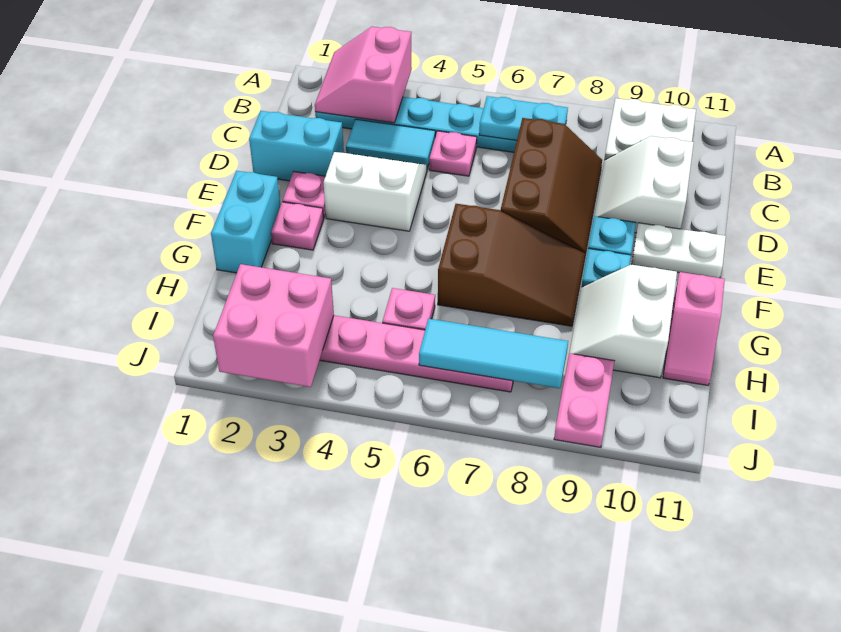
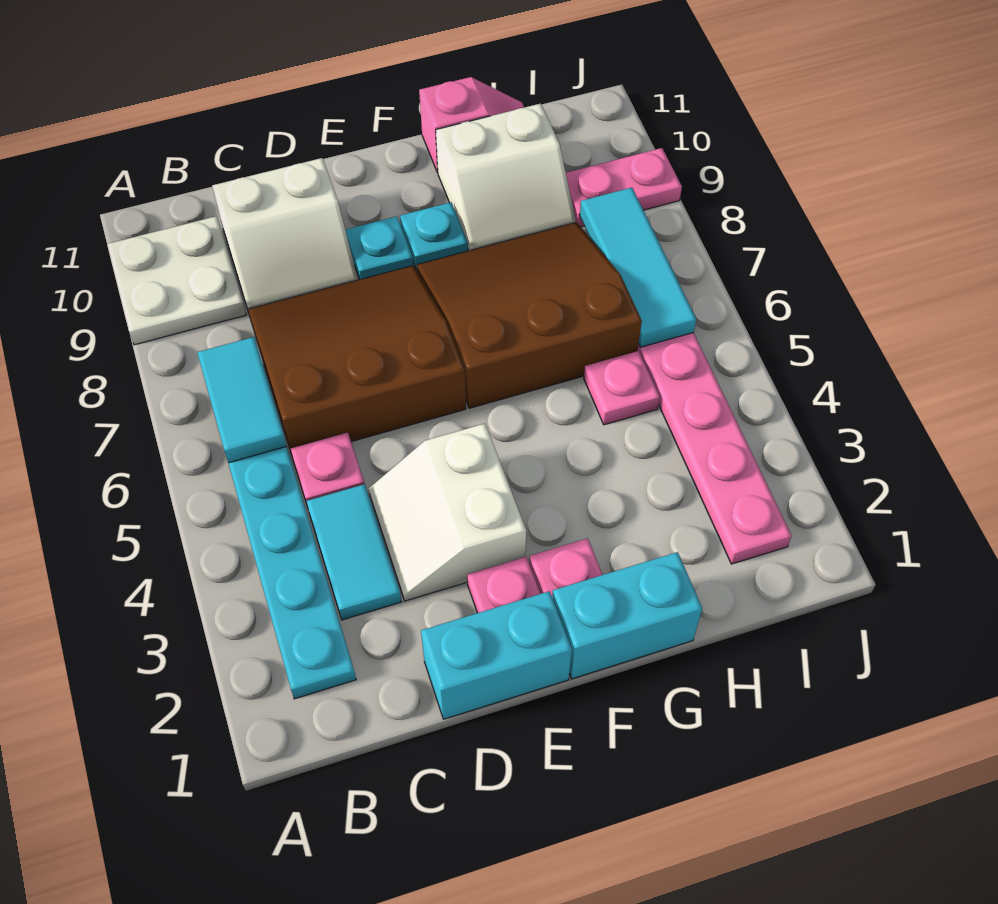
pink 2x2 slope [315,27,412,123] -> none
cyan 1x2 plate [479,96,568,140] -> cyan 1x2 tile [197,337,287,463]
brown 2x3 slope [501,118,602,254] -> brown 3x3 slope [248,265,466,454]
cyan 1x2 brick [249,111,344,181] -> cyan 1x2 brick turned to [421,591,572,719]
white 1x2 plate [632,223,726,278] -> none
brown 2x3 slope [438,204,585,326] -> brown 3x3 slope [417,222,642,408]
pink 2x2 brick [213,264,334,387] -> none

